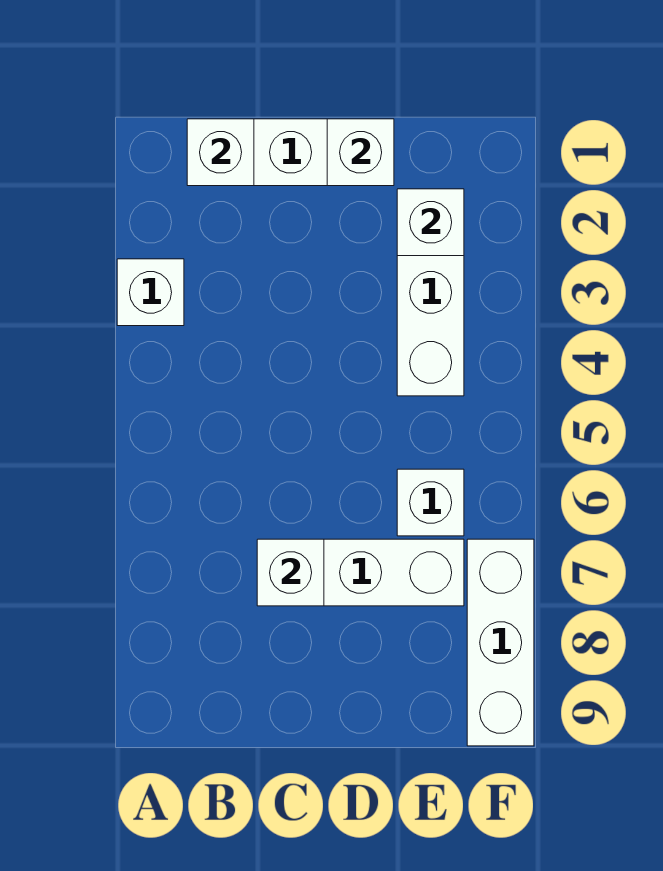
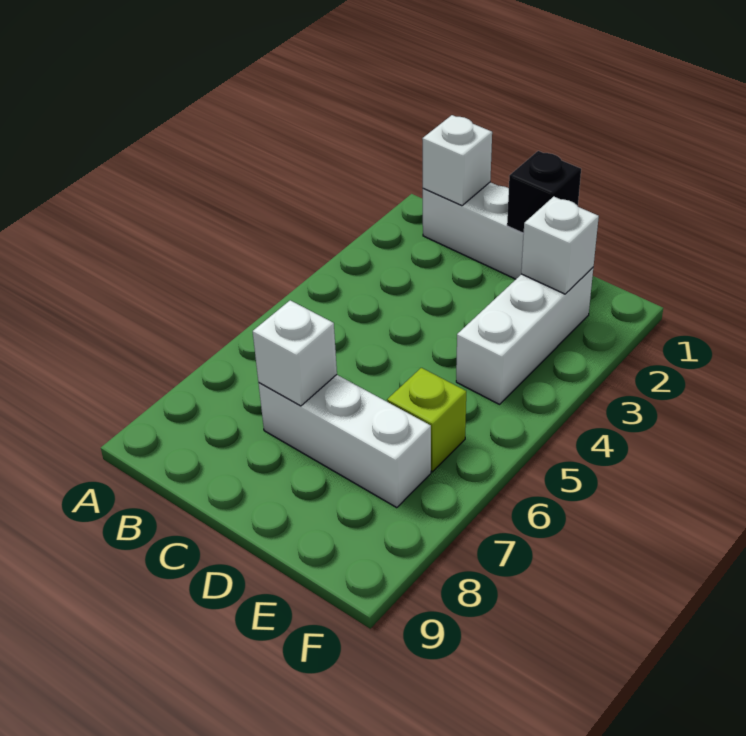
white 1x1 brick [117,259,184,326] -> none
white 1x1 brick [327,119,394,186] -> black 1x1 brick [507,151,581,233]
white 1x1 brick [397,469,464,536] -> lime 1x1 brick [387,368,466,472]
white 1x3 brick [467,539,534,746] -> none

